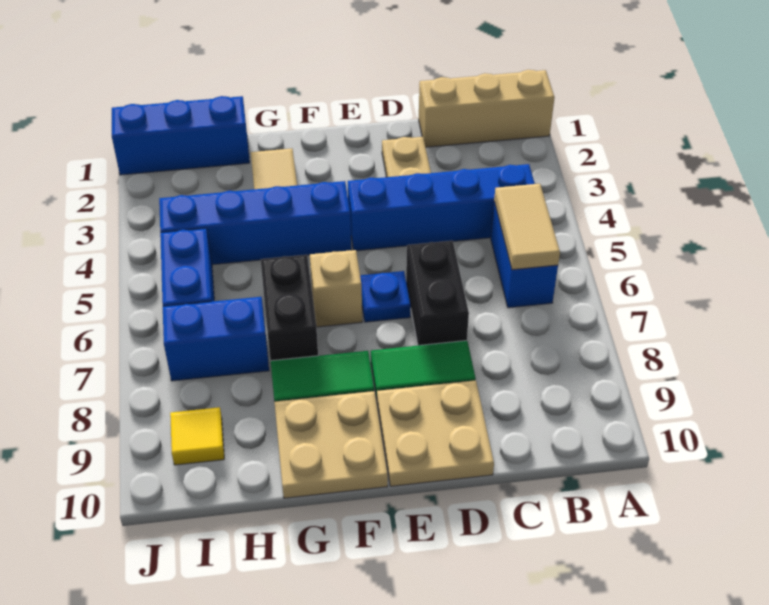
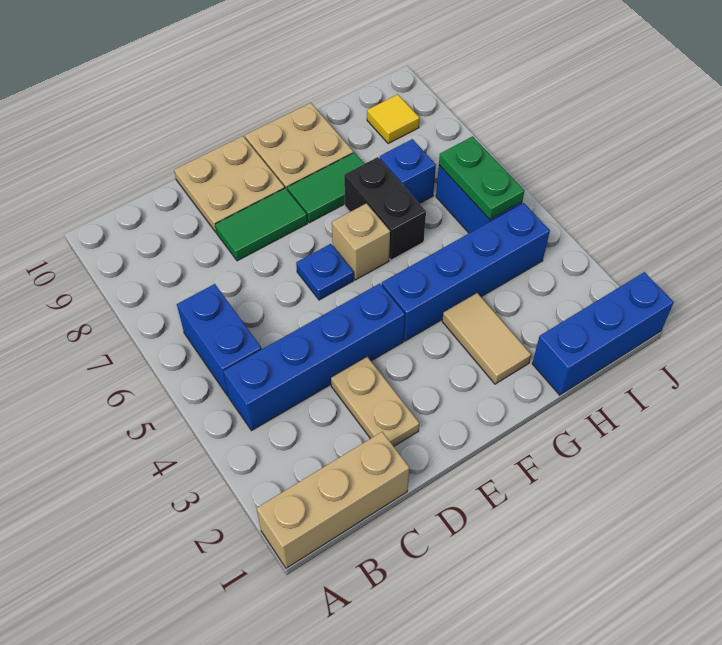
tan 1x2 tile [494,184,560,270] -> none
black 1x2 brick [406,241,469,345] -> none
blue 1x2 brick [163,297,269,381] -> blue 1x1 brick [380,139,436,204]
none -> green 1x2 plate [439,136,524,219]

